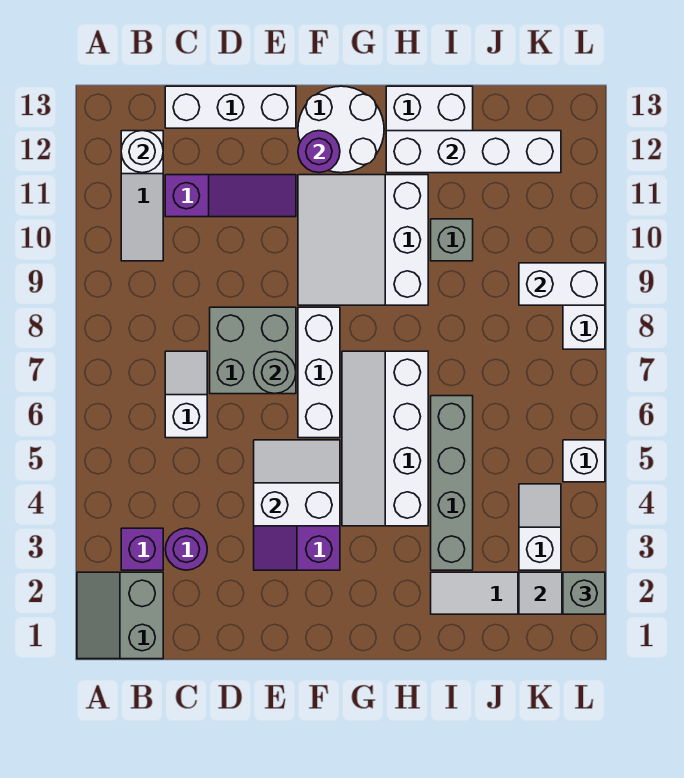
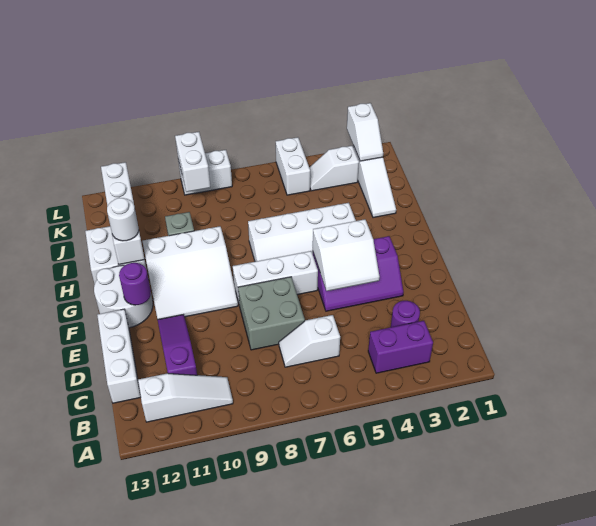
grey 2x2 slope [77,572,163,659] -> none
purple 1x1 brick [121,528,163,570] -> purple 1x2 brick [368,321,433,373]
white 1x1 round brick [121,131,163,173] -> white 1x1 round brick moved to [107,198,139,241]
white 2x2 slope [254,440,340,526] -> white 2x2 slope turned to [313,219,380,291]
grey 1x1 round brick [254,352,296,394] -> none
grey 1x4 brick [431,396,473,570] -> none
grey 1x1 brick [563,572,605,614] -> none
white 1x1 brick [563,440,605,482] -> white 1x2 brick [276,137,310,195]

